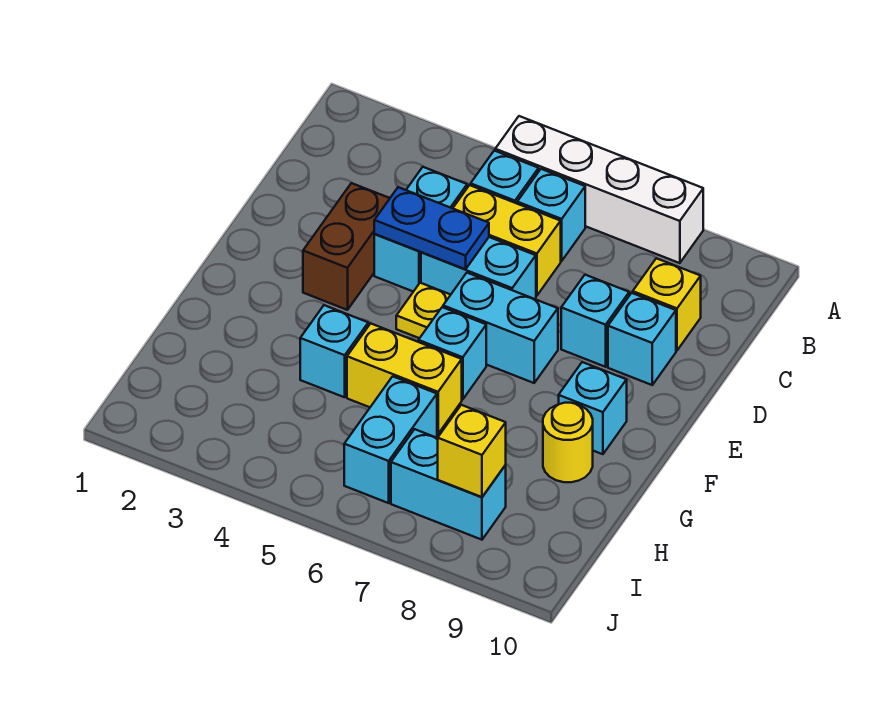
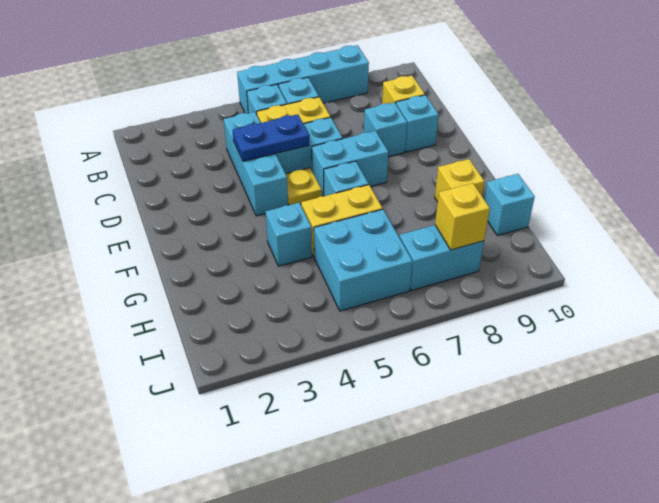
white 1x4 brick [495,116,703,263] -> cyan 1x4 brick [237,45,369,113]
cyan 1x2 brick [374,167,467,292] -> cyan 1x3 brick [224,112,288,216]
brown 1x2 brick [303,183,390,310] -> none
cyan 1x1 brick [559,362,627,454] -> cyan 1x1 brick moved to [484,174,535,235]
yellow 1x1 round brick [543,403,593,482] -> yellow 1x1 brick [435,159,485,202]
cyan 1x2 brick [344,376,437,503] -> cyan 2x2 brick [314,209,413,311]

